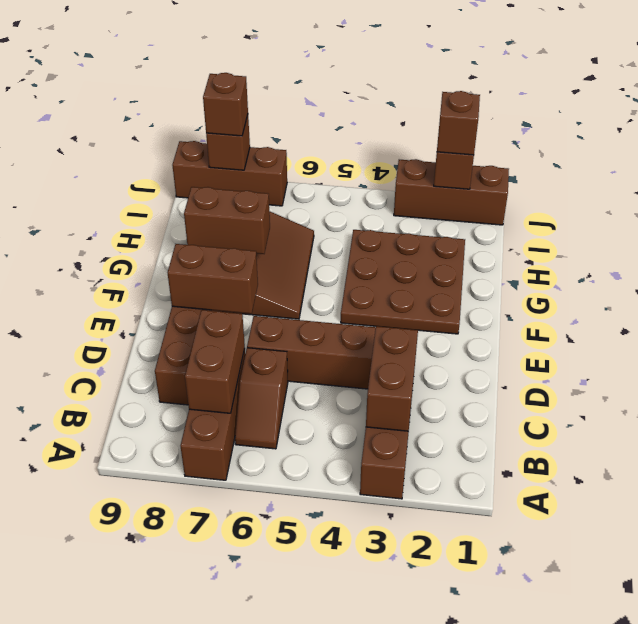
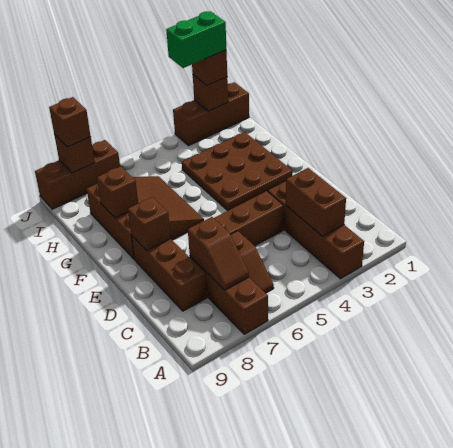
brown 1x2 brick [185,310,245,413] -> brown 1x2 slope [188,217,249,290]
brown 1x2 brick [168,244,258,314] -> brown 1x1 brick [128,197,171,251]
brown 1x2 brick [184,187,270,254] -> brown 1x1 brick [97,166,138,218]
none -> green 1x2 brick [166,11,226,68]

